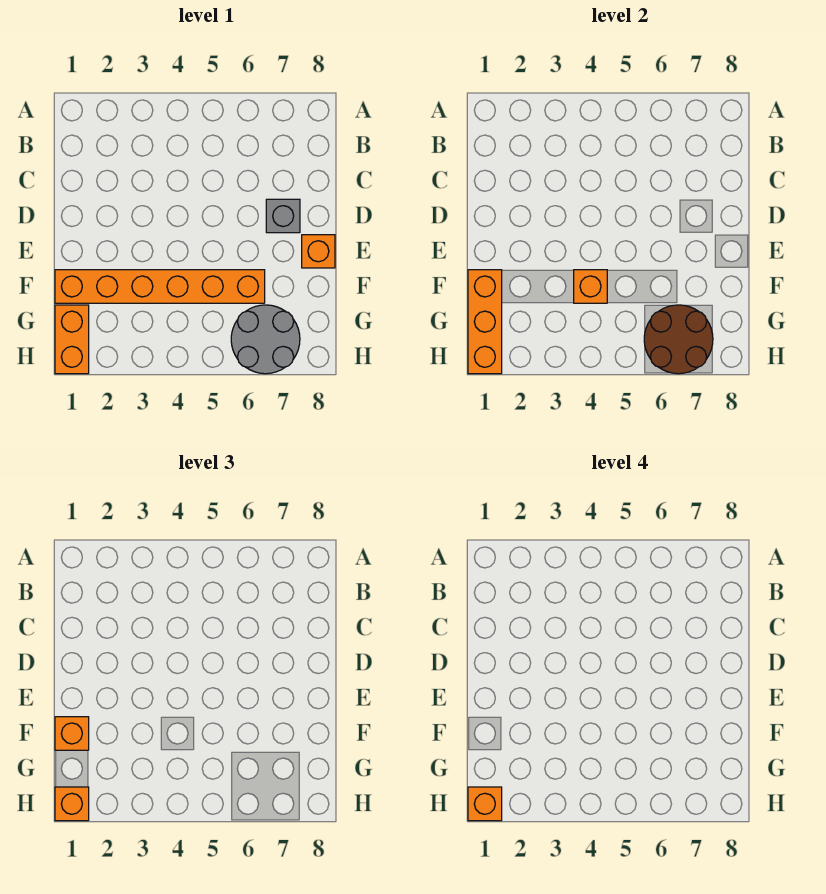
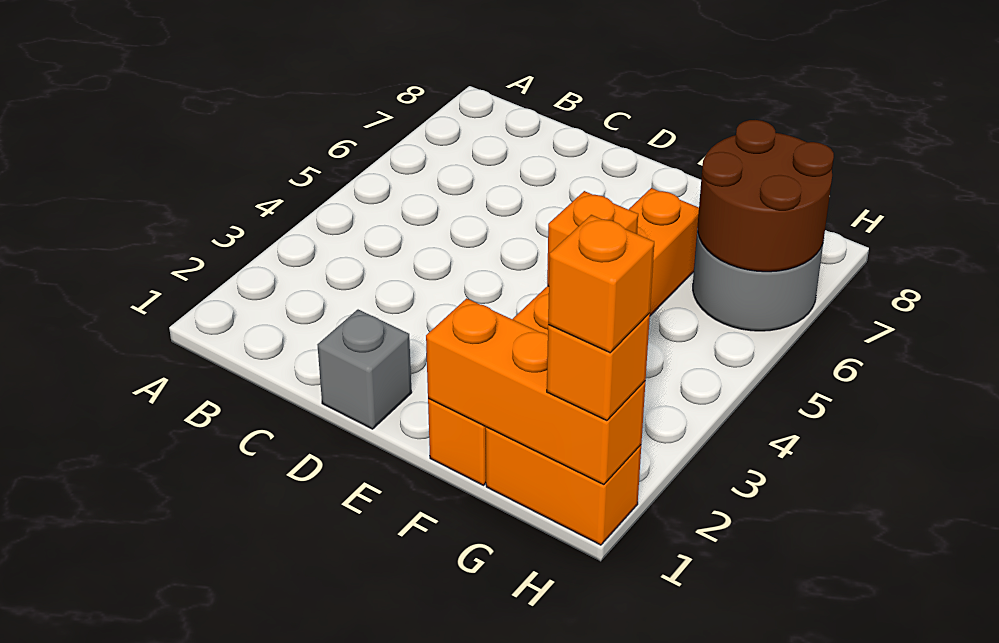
grey 1x1 brick [266,199,300,233] -> grey 1x1 brick moved to [318,310,412,429]
orange 1x1 brick [302,235,335,268] -> none
orange 1x1 brick [55,717,89,750] -> none

